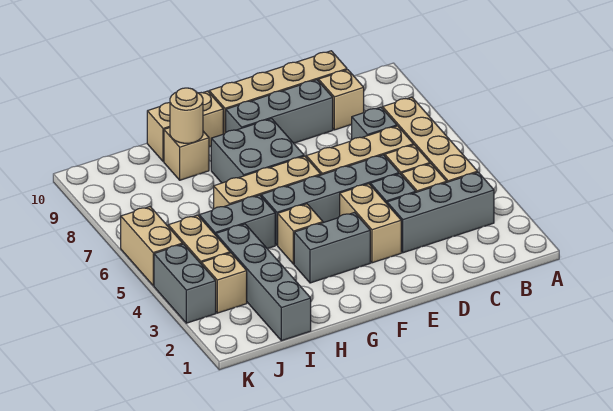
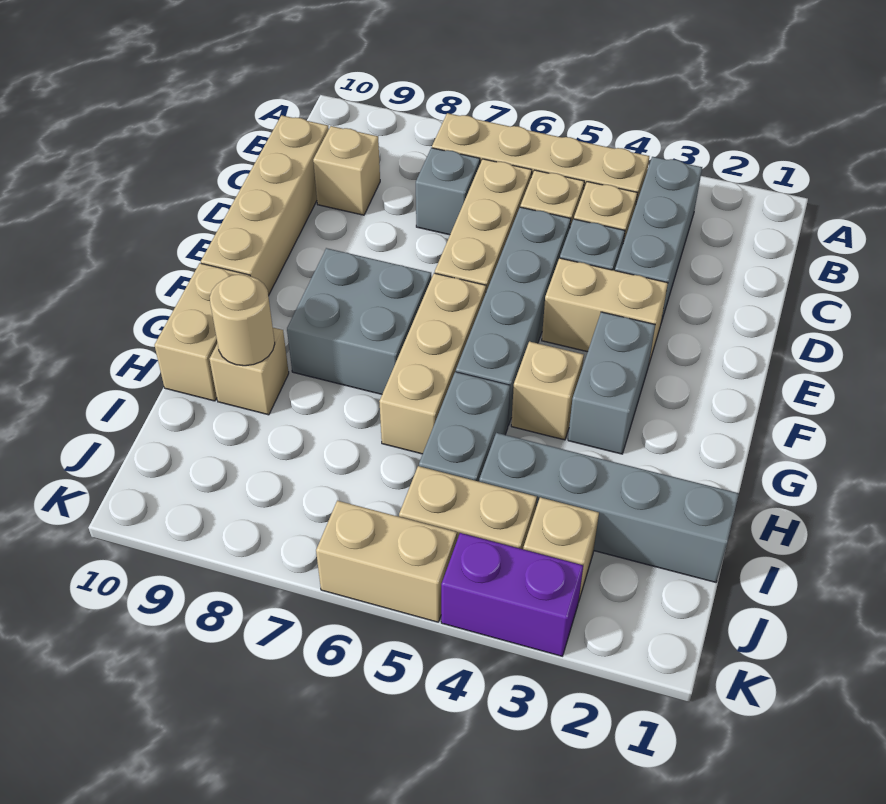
grey 1x3 brick [226,80,333,143] -> none
grey 1x2 brick [154,244,216,323] -> purple 1x2 brick [441,533,583,656]

